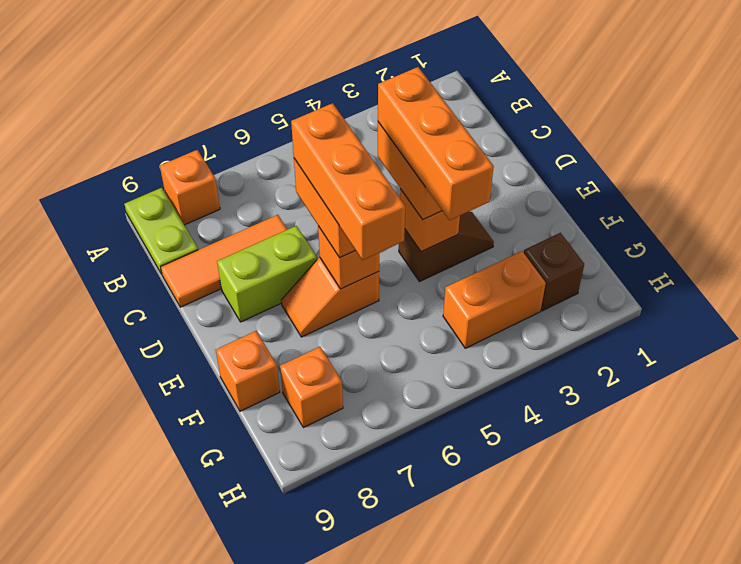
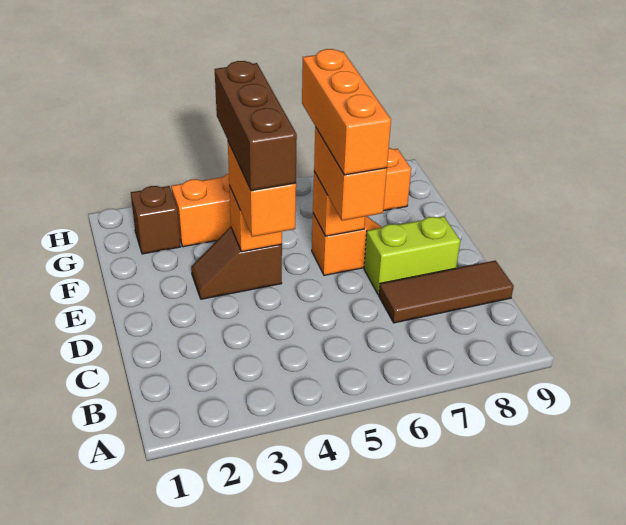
orange 1x1 brick [160,150,220,225] -> none
lime 1x2 plate [125,188,198,274] -> none
orange 1x3 tile [161,215,287,307] -> brown 1x3 tile [379,261,514,323]
orange 1x3 brick [378,67,494,220] -> brown 1x3 brick [215,61,297,191]
orange 1x1 brick [216,331,280,411] -> none

